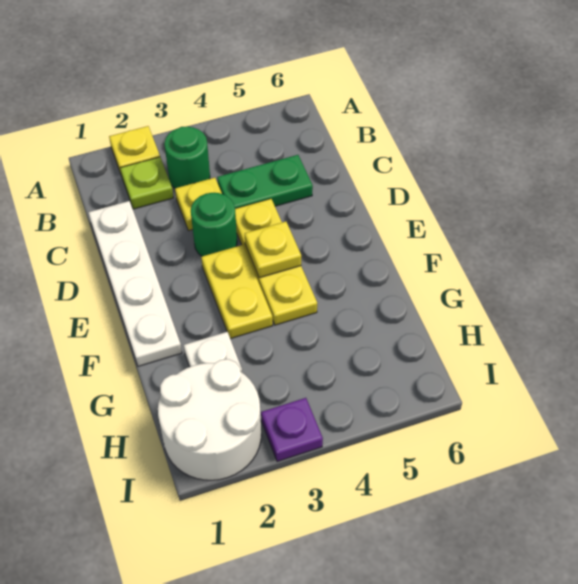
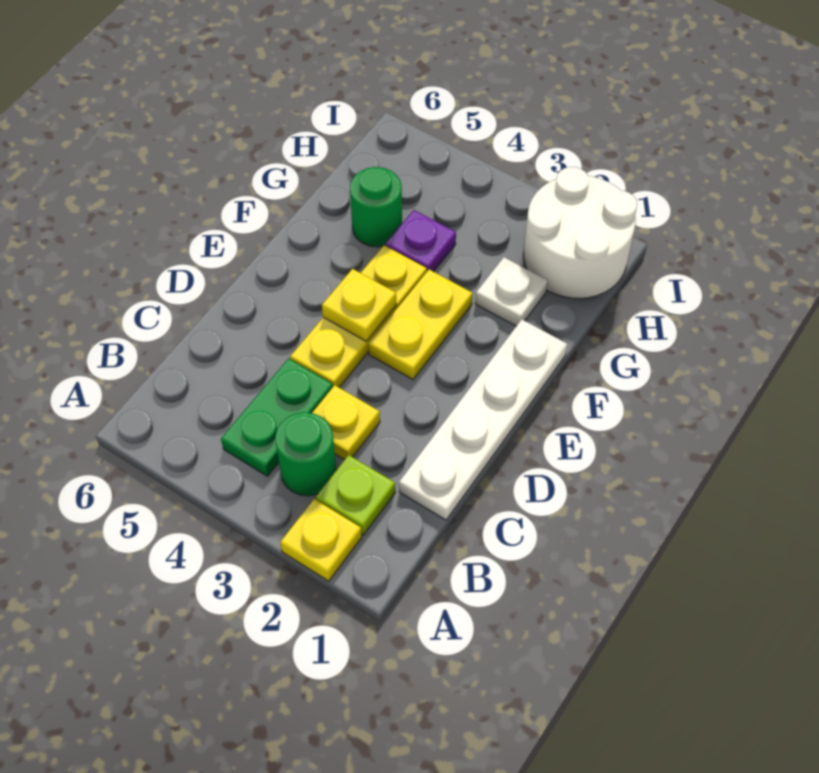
green 1x2 plate [217,155,313,209] -> green 1x2 plate turned to [221,359,333,476]
green 1x1 round brick [191,193,237,256] -> green 1x1 round brick moved to [350,167,402,247]
purple 1x1 plate [261,398,323,462] -> purple 1x1 plate moved to [385,210,456,272]

